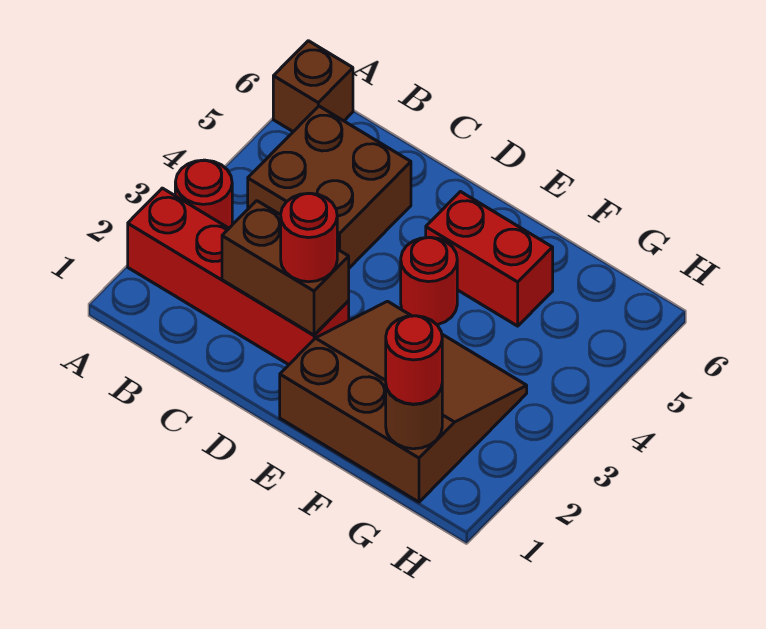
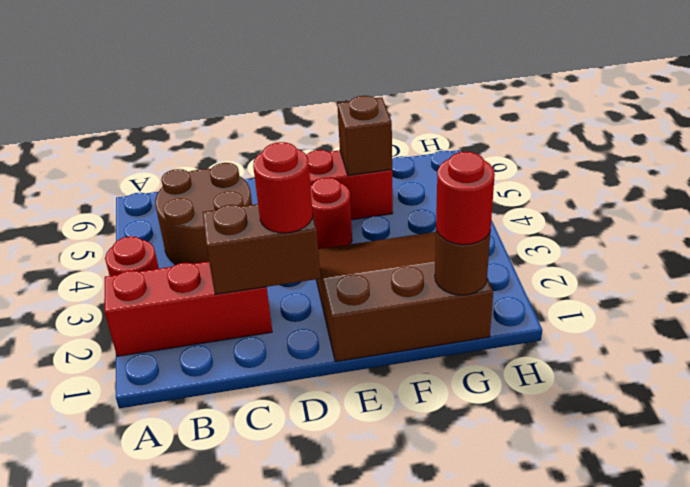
red 1x4 brick [128,188,349,365] -> red 1x3 brick [104,261,272,356]
brown 1x1 brick [273,41,353,132] -> brown 1x1 brick moved to [337,96,392,176]
brown 2x2 brick [248,106,411,268] -> brown 2x2 round brick [155,163,252,265]

